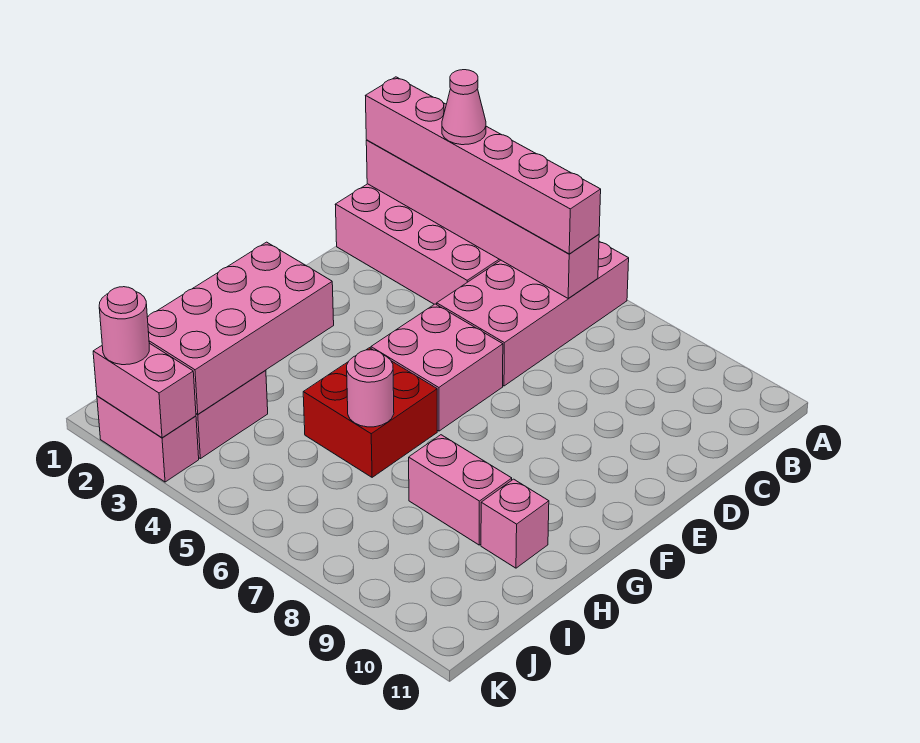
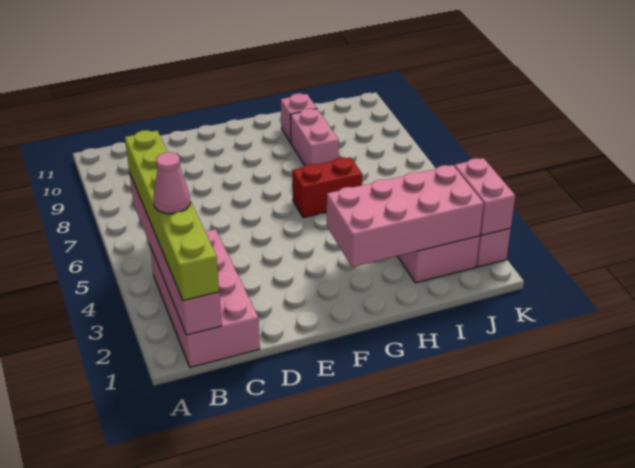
pink 2x4 brick [437,241,629,386] -> none
pink 1x6 brick [366,77,601,254] -> lime 1x6 brick [125,130,219,301]
pink 2x2 brick [371,304,503,431] -> none
red 2x2 brick [303,348,437,477] -> red 1x2 brick [292,157,362,218]
pink 1x1 round brick [347,350,394,427] -> none
pink 1x1 round brick [99,287,149,365] -> none

